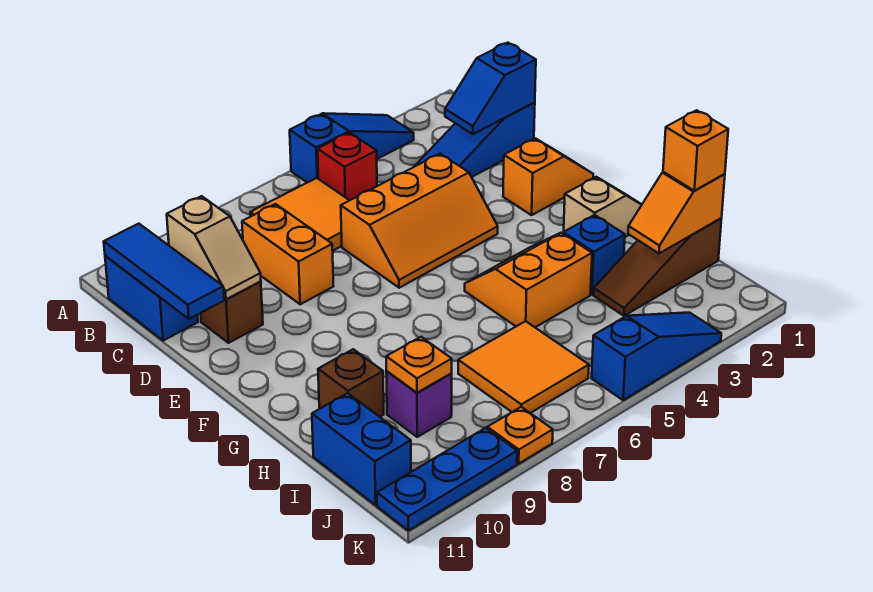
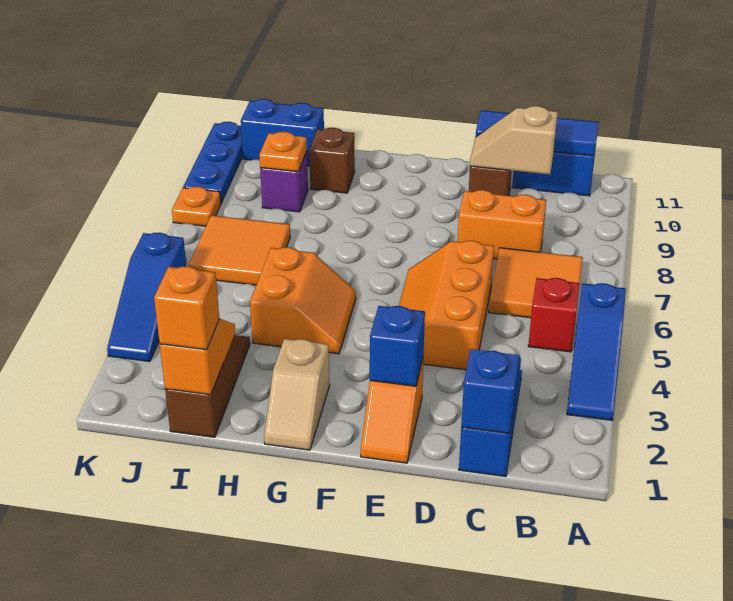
blue 1x1 brick [563,215,625,294] -> blue 1x1 brick moved to [370,306,425,386]

